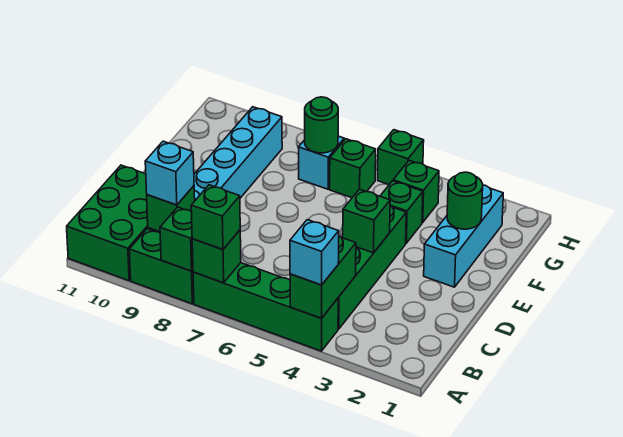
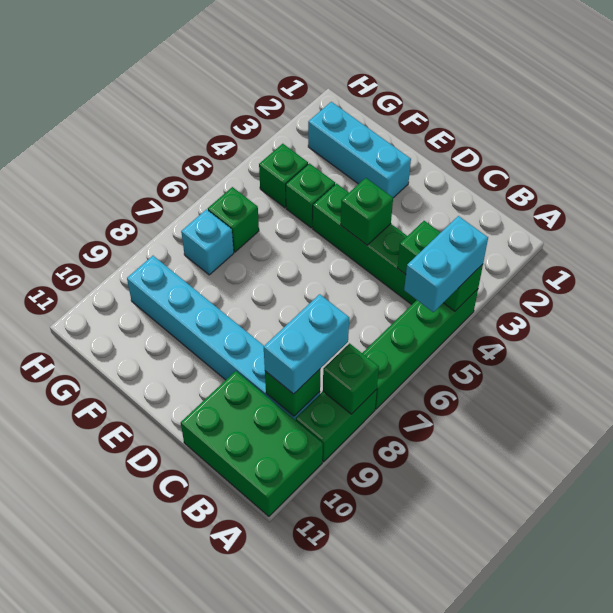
cyan 1x1 brick [290,220,339,285] -> cyan 1x2 brick [404,216,488,312]
green 1x1 brick [192,230,241,283] -> none
green 1x1 brick [191,185,240,250] -> none
cyan 1x1 brick [145,141,194,205] -> cyan 1x2 brick [264,294,349,394]
green 1x1 round brick [447,172,483,229] -> none
green 1x1 round brick [305,97,338,153] -> none
green 1x1 brick [378,130,424,184] -> none

